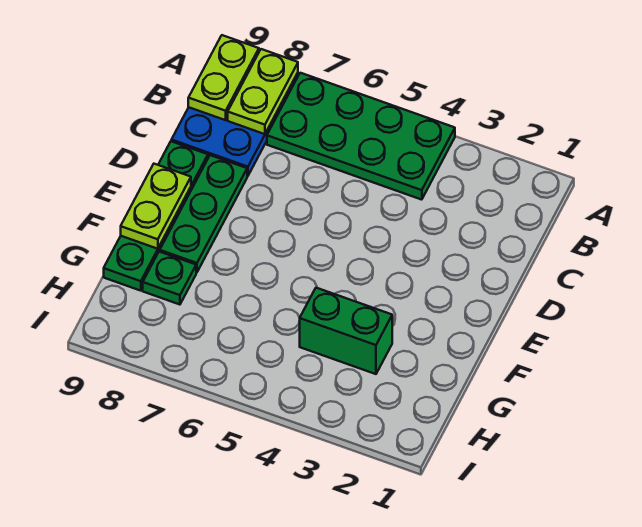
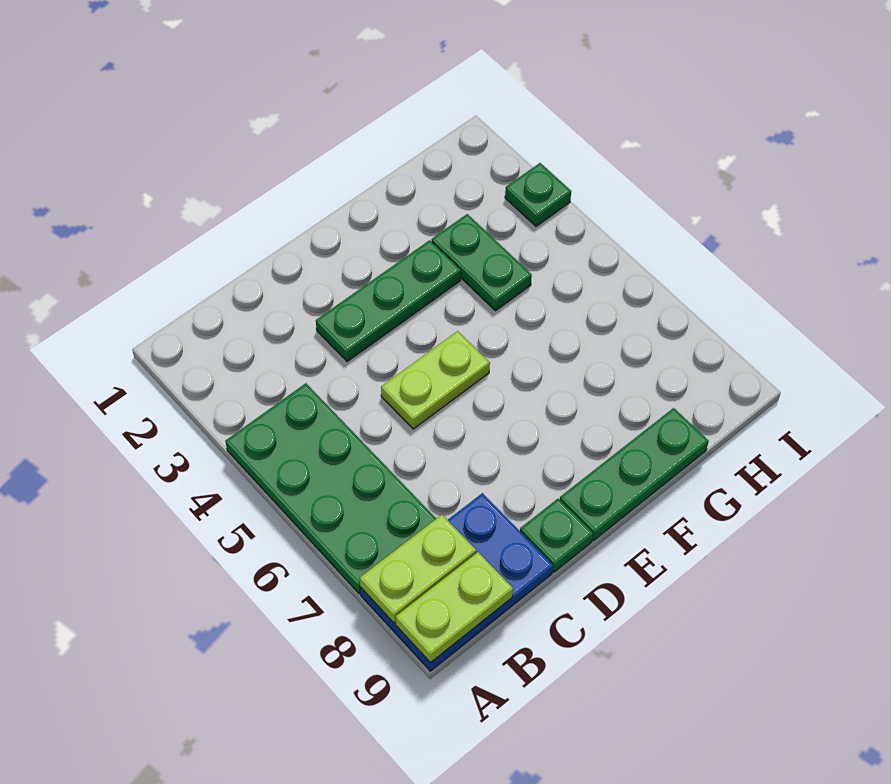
green 1x3 plate [160,155,247,272] -> green 1x3 plate moved to [316,240,461,362]
lime 1x2 plate [121,164,191,249] -> lime 1x2 plate moved to [381,331,490,429]
green 1x2 brick [300,288,392,374] -> green 1x2 plate [432,214,532,311]
green 1x1 plate [143,251,196,305] -> green 1x1 plate moved to [505,163,571,226]

